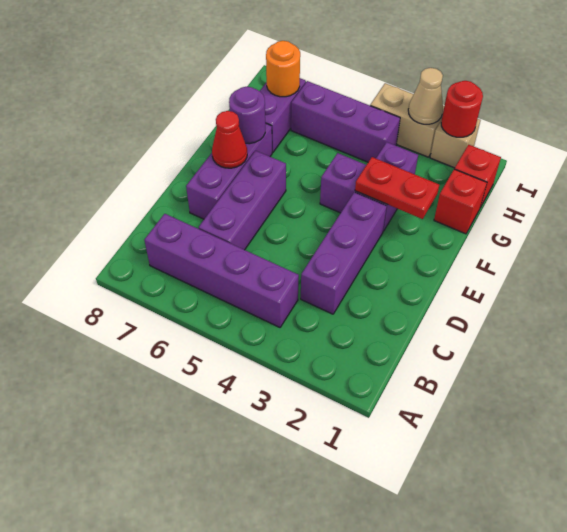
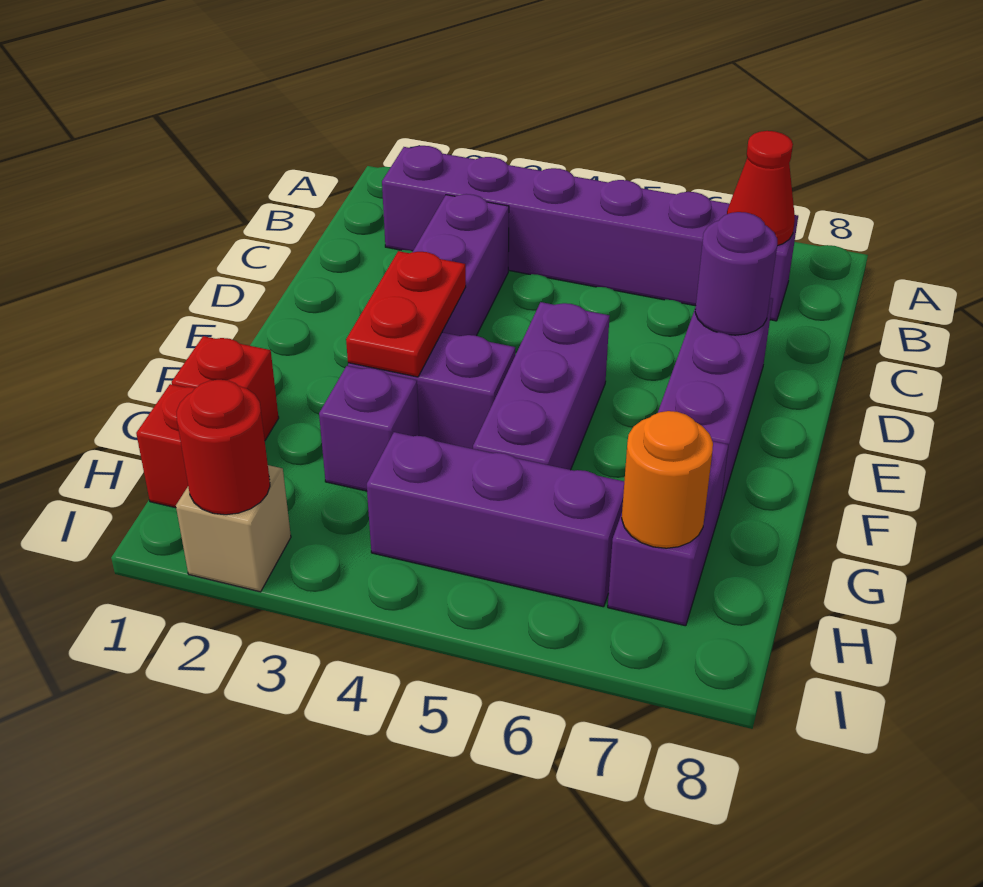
purple 1x4 brick [144,214,299,327] -> purple 1x6 brick [382,146,798,321]
purple 1x3 brick [198,151,286,250] -> purple 1x3 brick moved to [473,302,610,470]
red 1x1 cone [212,111,247,168] -> red 1x1 cone moved to [727,131,795,246]
red 1x2 plate [355,157,439,219] -> red 1x2 plate turned to [346,251,466,377]
purple 1x1 round brick [229,87,265,144] -> purple 1x1 round brick moved to [695,212,777,335]
tan 1x2 brick [370,83,444,157] -> none
tan 1x1 cone [408,68,443,124] -> none

